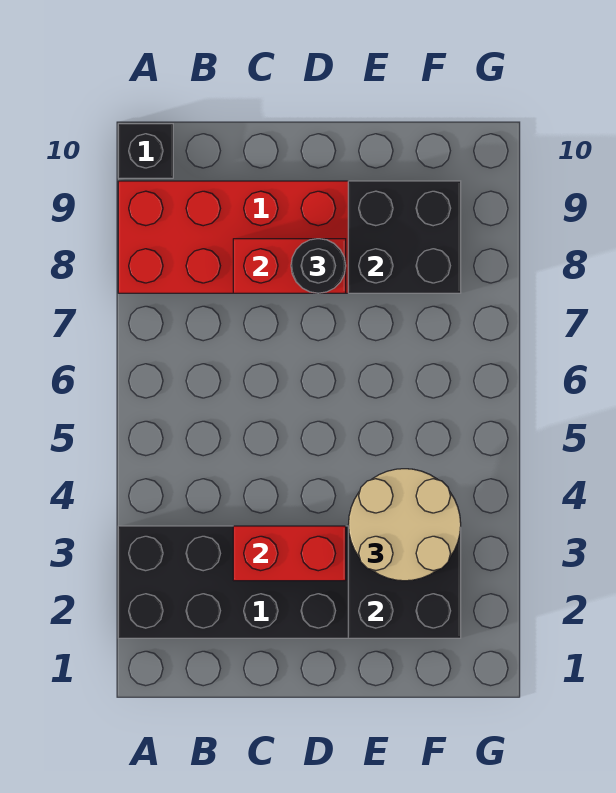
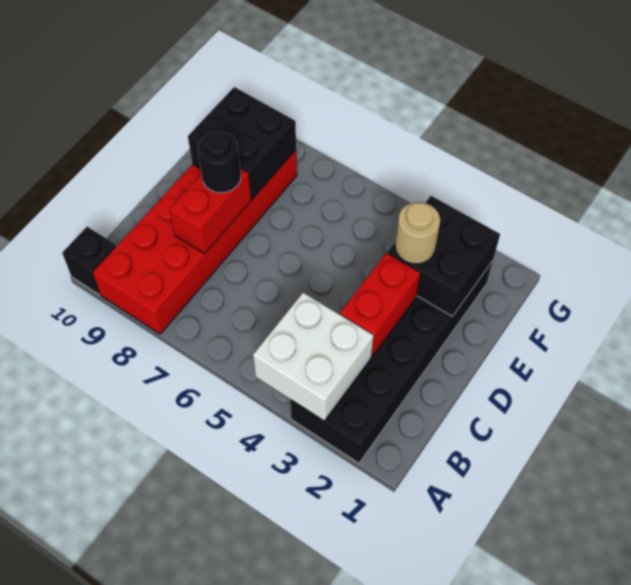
none -> white 2x2 brick [253,293,374,421]
tan 2x2 round brick [348,469,461,581] -> tan 1x1 round brick [395,202,440,264]

